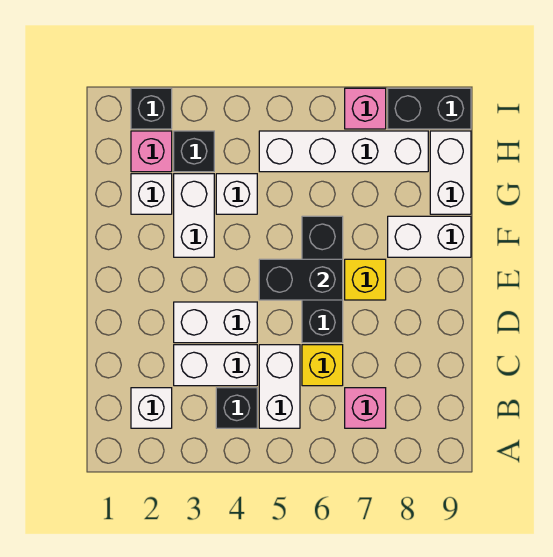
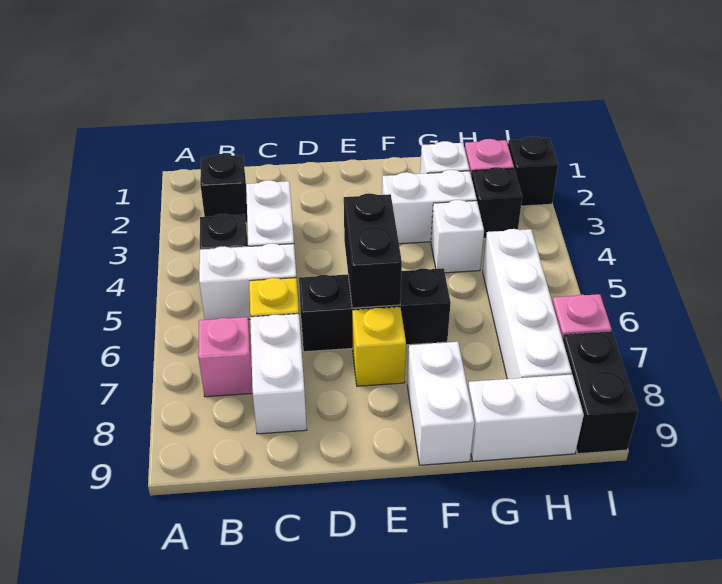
white 1x1 brick [131,388,172,428] -> black 1x1 brick [200,154,247,223]
white 1x2 brick [174,302,257,343] -> white 1x2 brick moved to [250,314,307,434]

